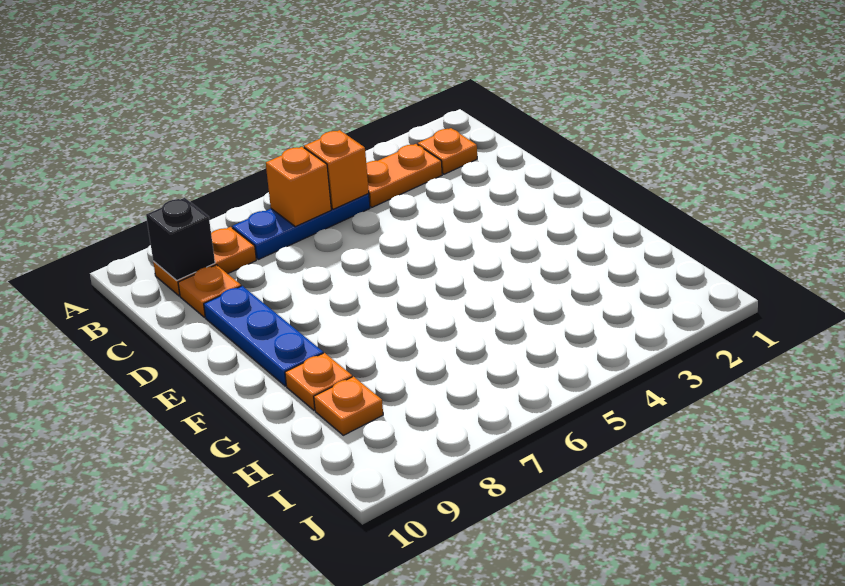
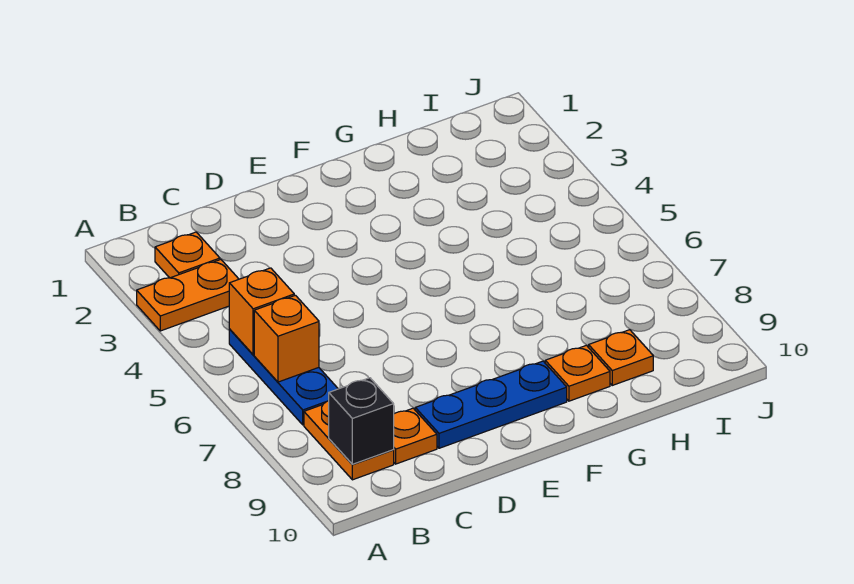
orange 1x2 plate [366,144,442,207] -> orange 1x2 plate turned to [137,260,239,331]

